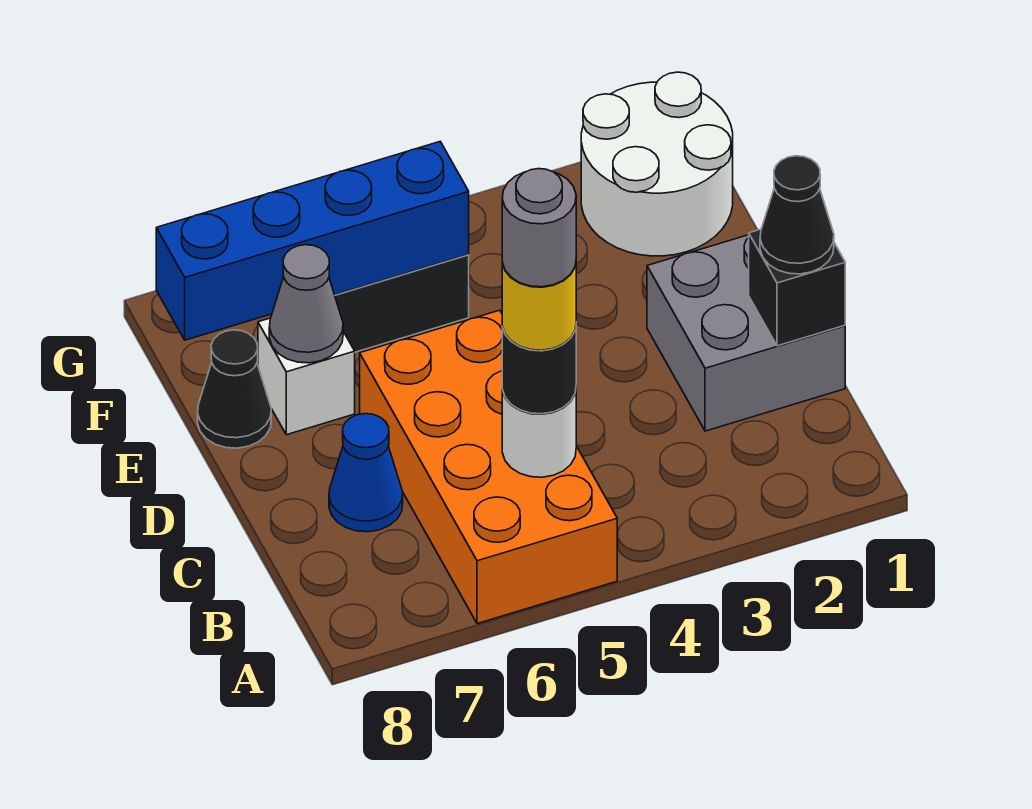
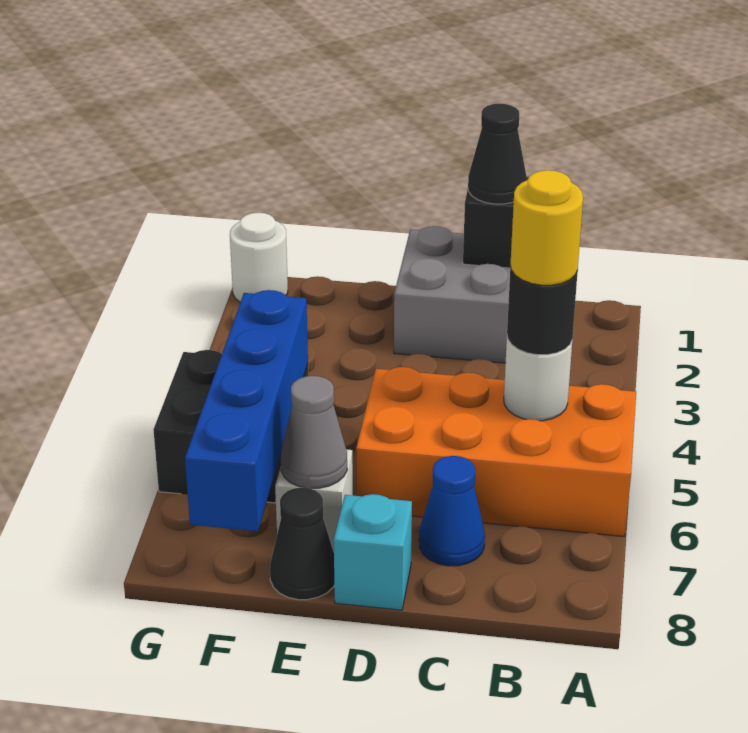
grey 1x1 round brick [502,169,576,287] -> none
none -> cyan 1x1 brick [334,494,412,610]
white 2x2 round brick [581,72,733,256] -> white 1x1 round brick [230,213,288,302]

